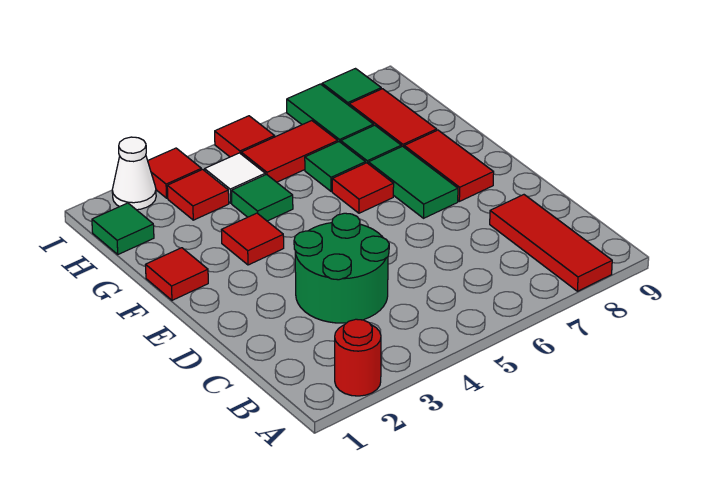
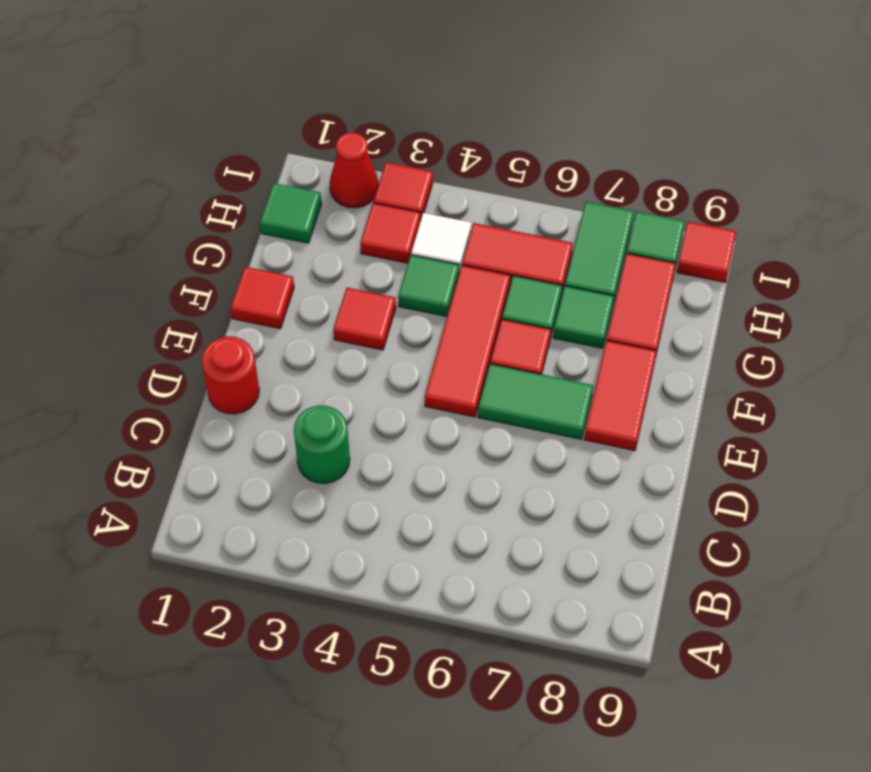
red 1x1 round brick [335,319,381,396] -> red 1x1 round brick moved to [202,336,259,414]
red 1x3 tile [490,195,612,291] -> red 1x3 tile moved to [425,265,510,417]
green 2x2 round brick [294,213,389,323] -> green 1x1 round brick [294,405,350,483]
green 1x2 tile [369,146,458,218] -> green 1x2 tile turned to [478,364,593,439]
white 1x1 cone [112,137,156,210] -> red 1x1 cone [330,133,378,208]
red 1x1 tile [215,116,275,157] -> red 1x1 tile moved to [677,222,736,282]

